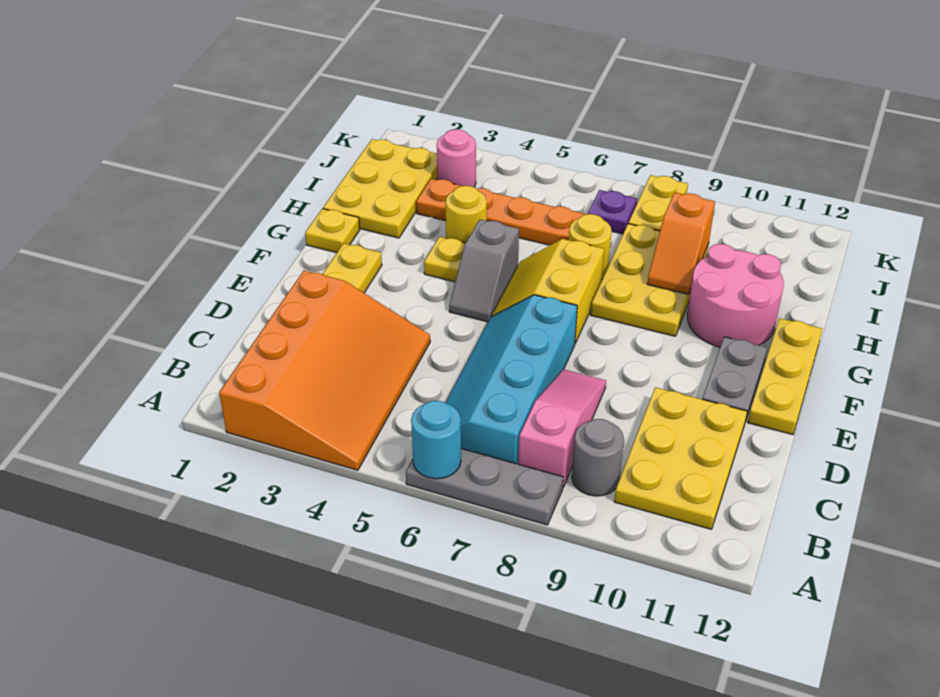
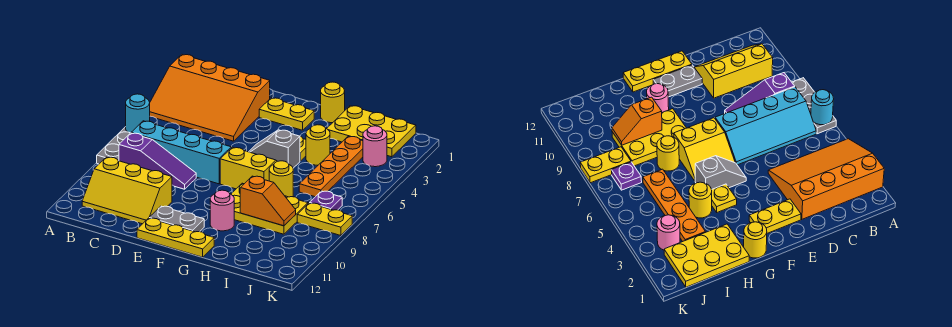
pink 1x3 slope [518,369,606,487] -> purple 1x3 slope [119,133,196,189]
grey 1x1 round brick [572,419,624,496] -> none
yellow 2x3 plate [614,387,747,529] -> yellow 2x3 slope [82,157,172,224]
yellow 1x1 plate [305,209,360,253] -> yellow 1x1 round brick [321,82,345,123]
pink 2x2 round brick [687,244,784,347] -> pink 1x1 round brick [210,190,234,231]
orange 1x2 slope [647,192,715,294] -> orange 1x2 slope turned to [240,176,296,226]

